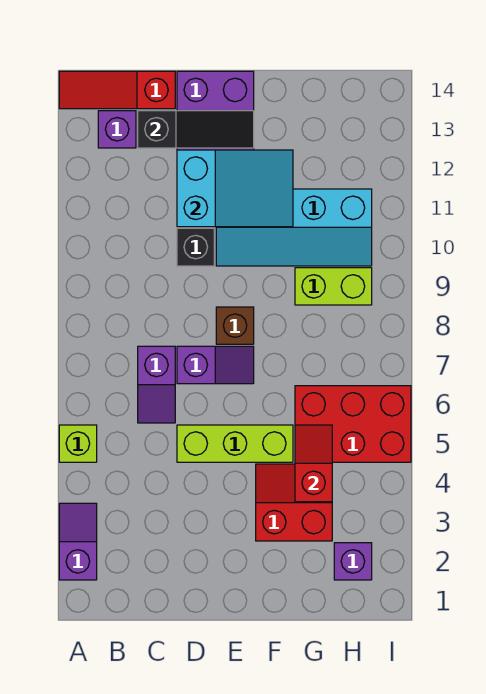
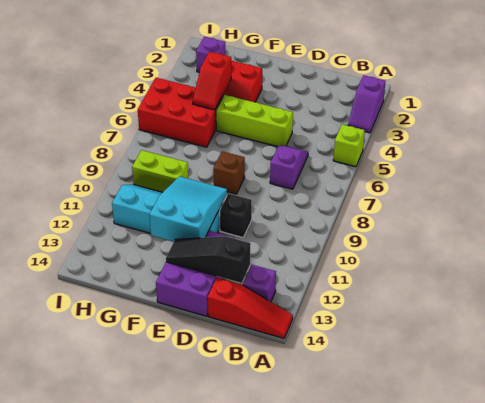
purple 1x2 slope [177,346,254,384] -> none
cyan 2x3 slope [177,150,293,227] -> cyan 2x3 slope turned to [149,176,227,242]

